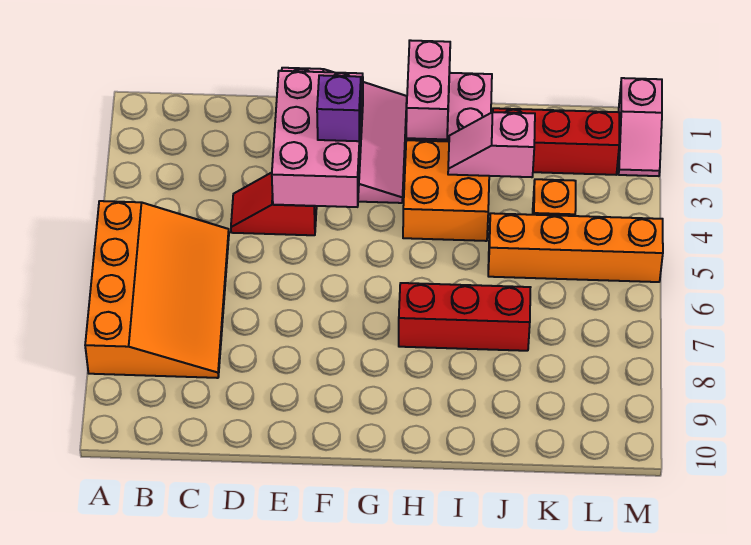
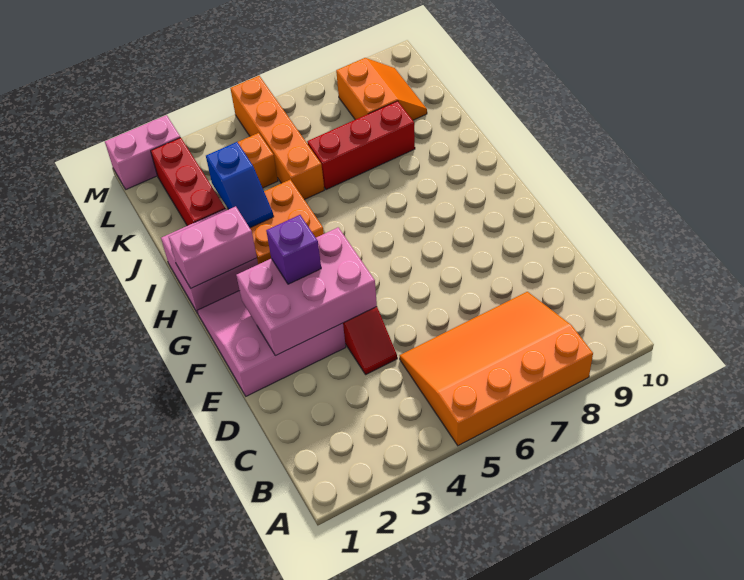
red 1x3 brick [399,283,531,351] -> red 1x3 brick turned to [307,101,415,190]
pink 1x2 slope [448,112,535,177] -> blue 1x2 slope [206,142,274,228]
none -> orange 2x2 slope [336,58,427,120]
pink 1x2 slope [619,78,662,176] -> pink 1x2 brick [105,115,180,189]

